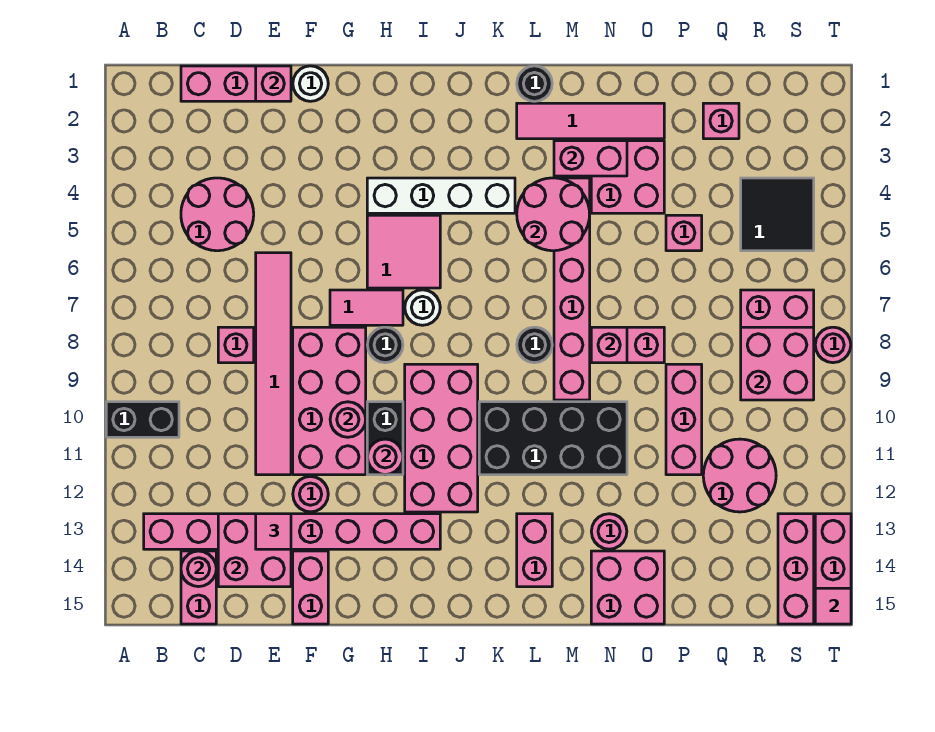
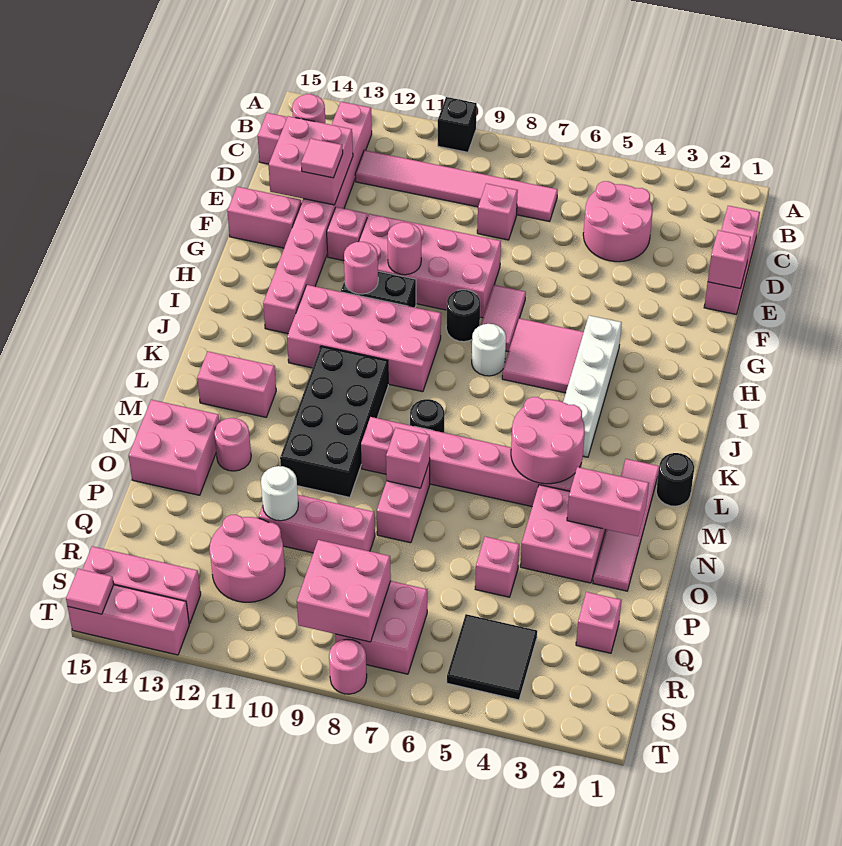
black 1x2 brick [106,402,179,437] -> black 1x1 brick [438,97,477,152]
pink 1x6 tile [256,253,291,475] -> pink 1x6 tile moved to [355,150,558,221]
white 1x1 round brick [293,66,328,101] -> white 1x1 round brick moved to [261,466,298,521]
pink 1x1 round brick [293,476,328,512] -> pink 1x1 brick [327,207,367,261]
pink 1x2 brick [554,141,627,176] -> pink 1x2 brick turned to [567,467,649,536]

